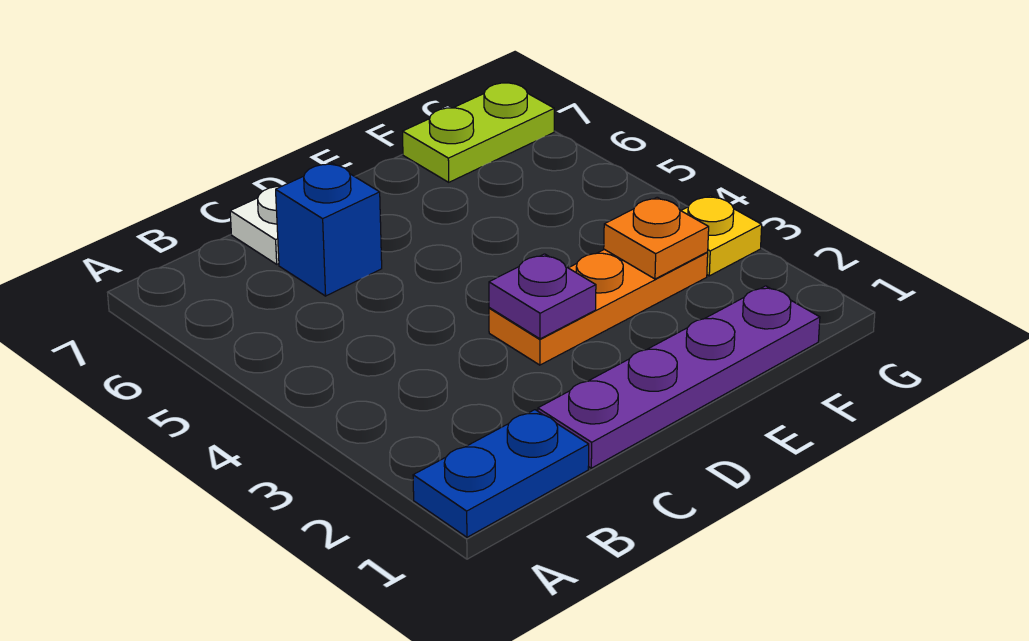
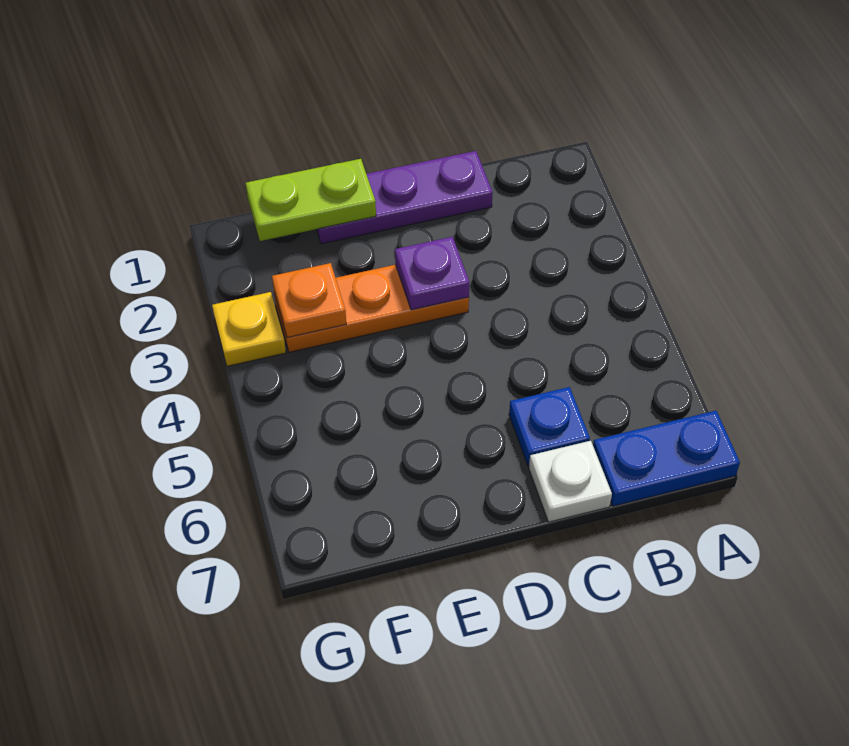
blue 1x2 plate [413,410,589,537] -> blue 1x2 plate moved to [593,411,740,506]
purple 1x4 plate [538,286,820,468] -> purple 1x3 plate [317,151,493,244]
blue 1x1 brick [276,163,382,296] -> blue 1x1 plate [509,387,590,466]
lime 1x2 plate [403,83,554,182] -> lime 1x2 plate moved to [246,159,376,241]

